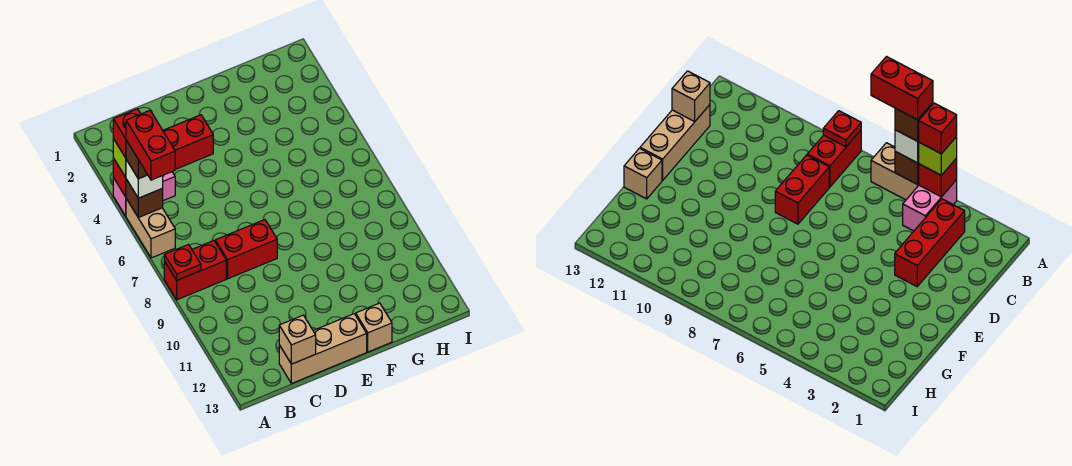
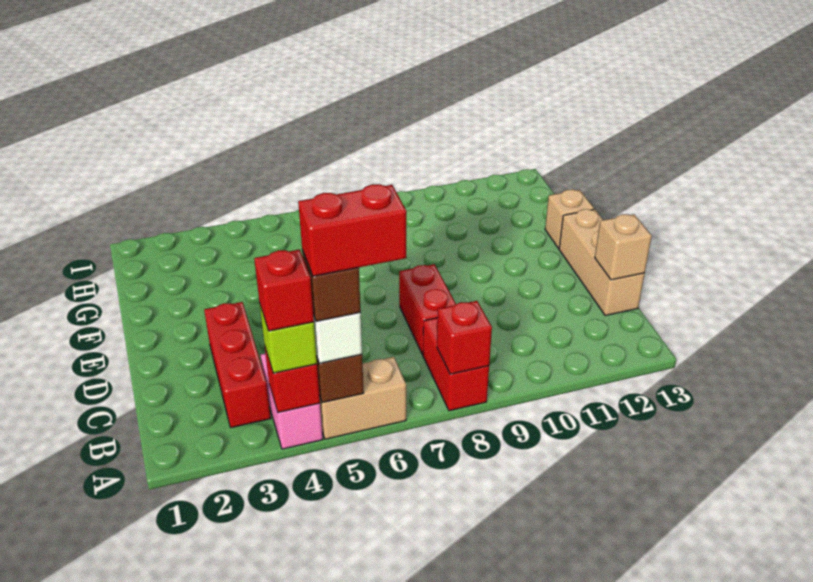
red 1x1 plate [164,245,201,280] -> red 1x1 brick [437,301,492,374]

